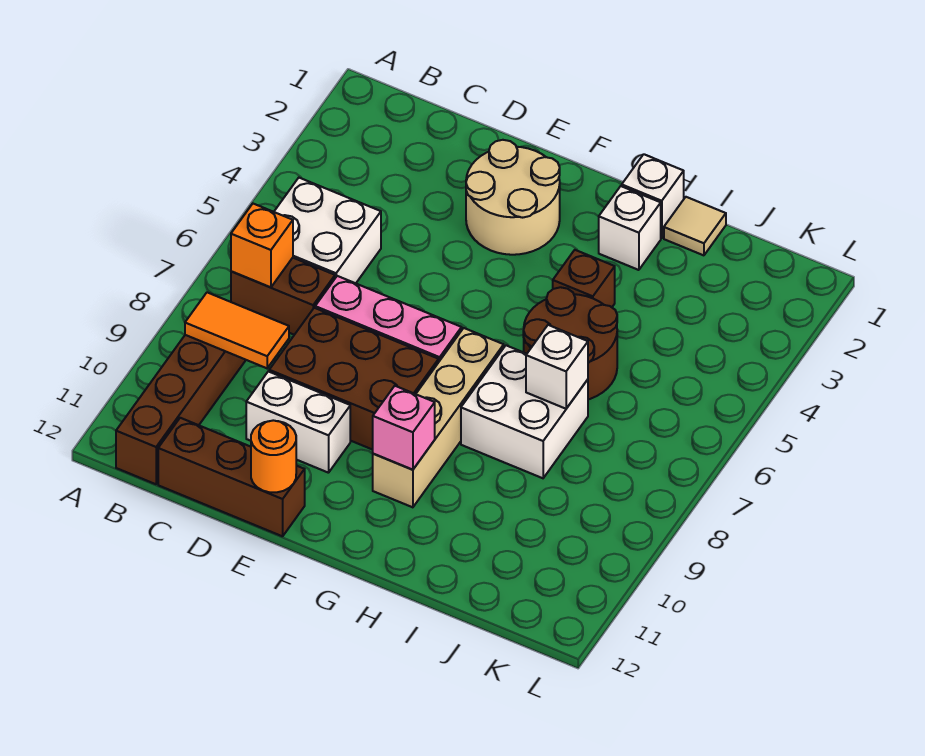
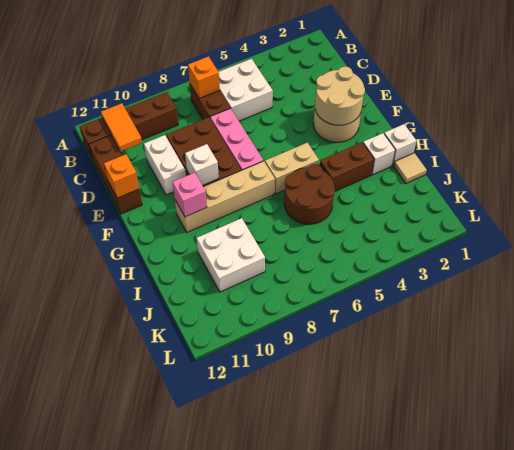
orange 1x2 tile [185,292,289,368] -> orange 1x2 tile moved to [101,103,142,151]
none -> tan 2x2 round brick [315,66,365,125]
orange 1x1 round brick [251,420,296,492] -> orange 1x1 brick [104,154,139,198]
none -> tan 1x2 brick [265,143,319,194]
brown 1x1 brick [553,250,615,307] -> brown 1x2 brick [320,142,374,191]
white 2x2 brick [461,345,588,478] -> white 2x2 brick moved to [197,218,265,292]
white 1x1 brick [526,325,588,409] -> white 1x1 brick moved to [185,144,219,185]

